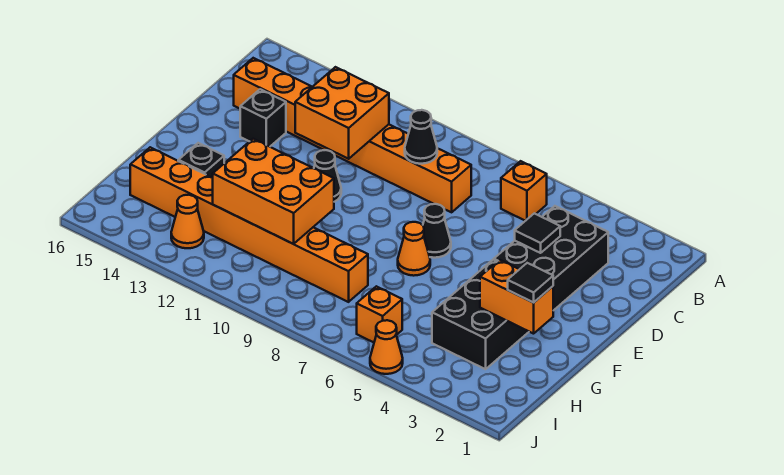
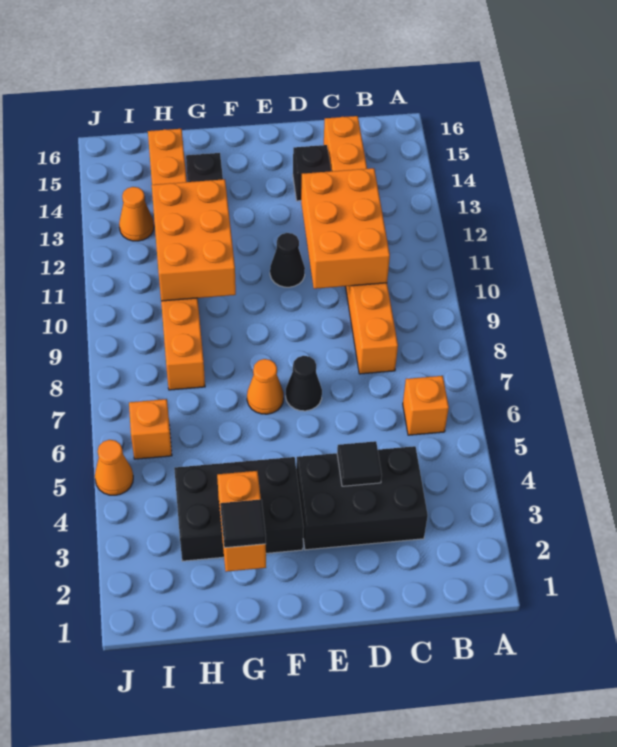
black 1x1 cone [405,110,437,164] -> none
orange 2x2 brick [295,67,389,159] -> orange 2x3 brick [301,168,390,289]

